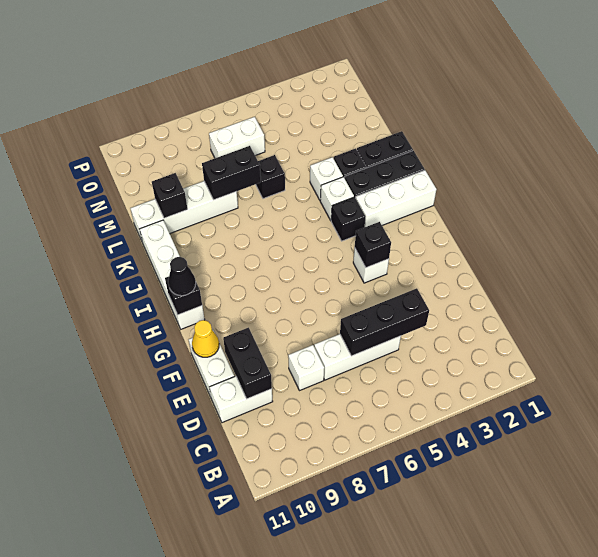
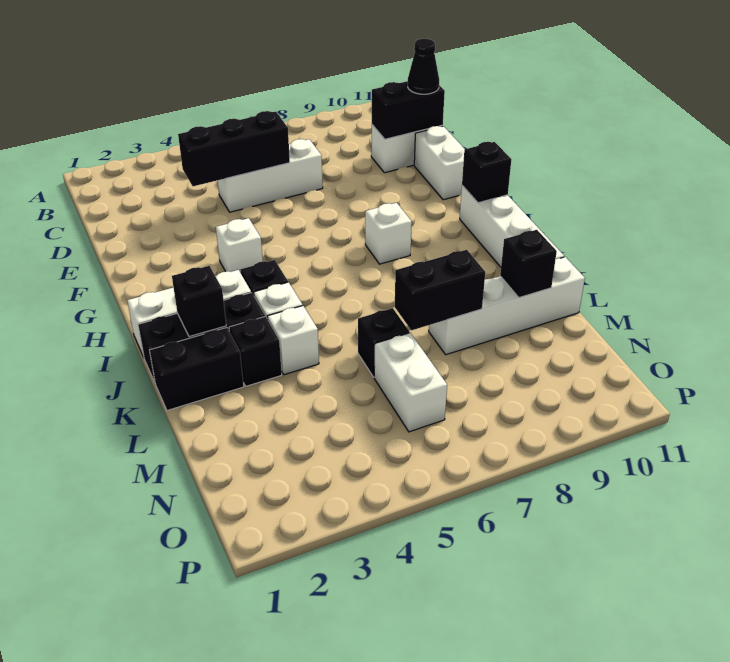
white 1x1 brick [288,345,324,391] -> white 1x1 brick moved to [365,203,412,264]
black 1x2 brick [223,328,272,399] -> black 1x2 brick turned to [372,81,445,139]
yellow 1x1 cone [192,320,219,357] -> none
black 1x1 brick [355,222,391,267] -> black 1x1 brick moved to [172,266,226,337]
black 1x1 cone [168,257,196,296] -> black 1x1 cone moved to [408,39,439,94]
white 1x2 brick [209,117,265,158] -> white 1x2 brick turned to [374,333,447,432]

